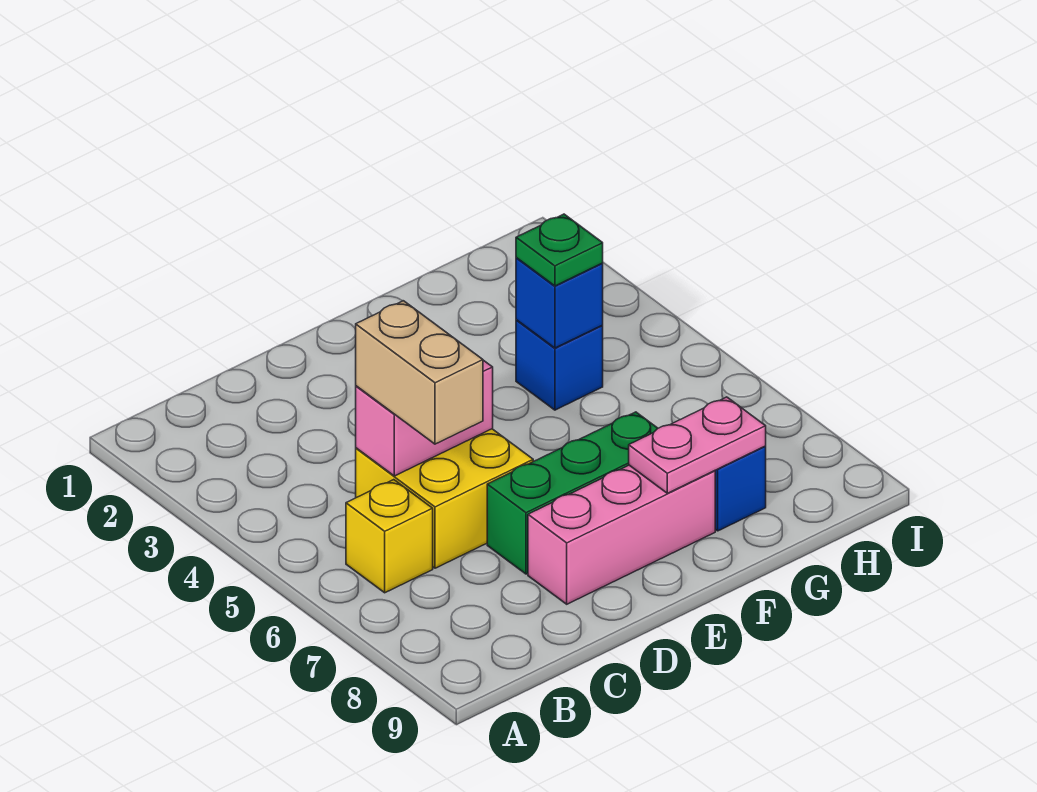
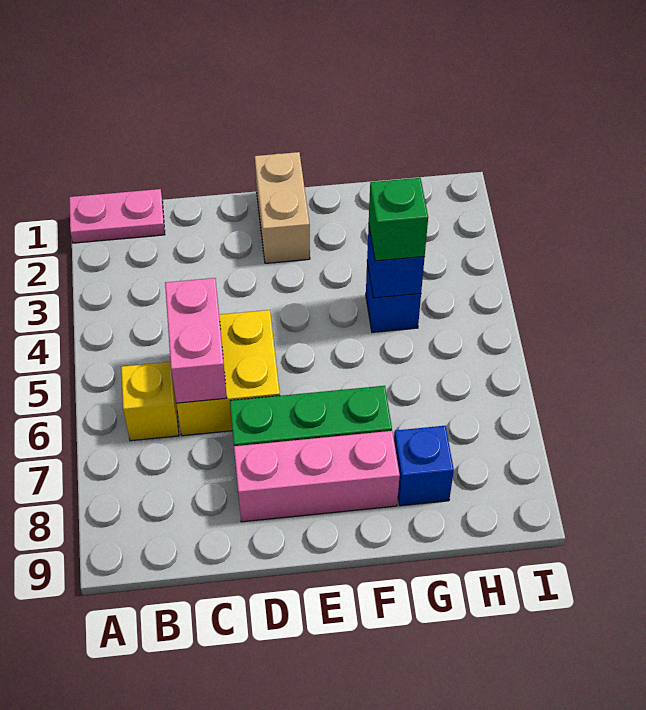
pink 1x2 brick [356,360,493,476] -> pink 1x2 brick turned to [165,278,227,403]
tan 1x2 brick [356,301,483,444] -> tan 1x2 brick moved to [255,152,310,263]
pink 1x2 plate [629,397,766,493] -> pink 1x2 plate moved to [69,189,165,243]
green 1x1 plate [516,214,603,286] -> green 1x1 brick [369,178,428,261]

